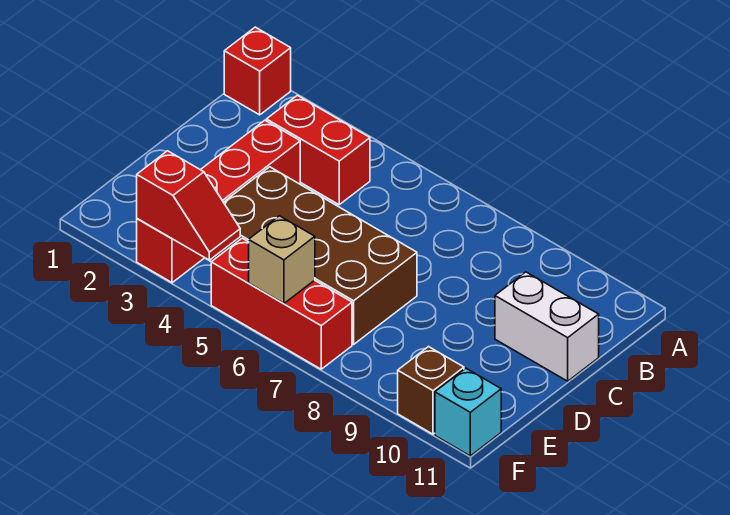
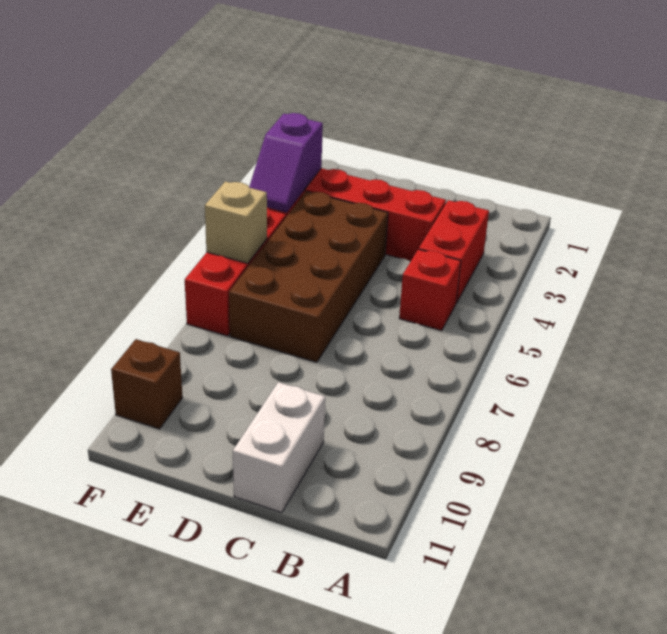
red 1x1 brick [224,27,291,115] -> red 1x1 brick moved to [399,249,461,331]
red 1x2 slope [137,151,240,260] -> purple 1x2 slope [249,113,323,213]
cyan 1x1 brick [435,368,501,456] -> none

